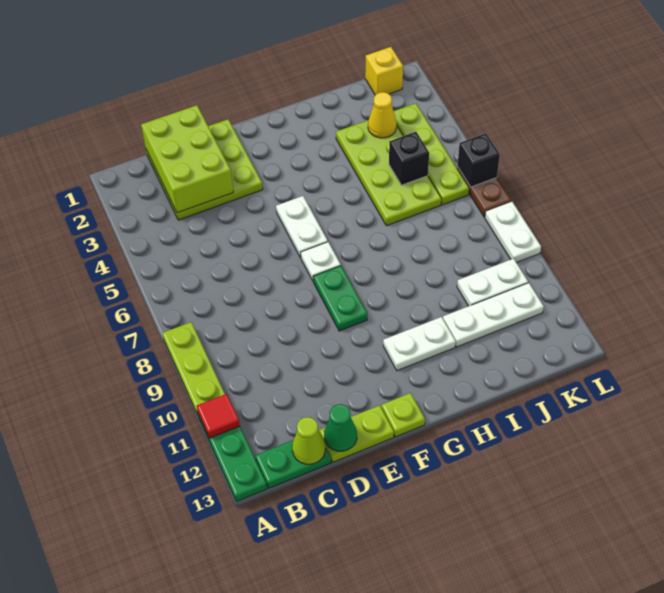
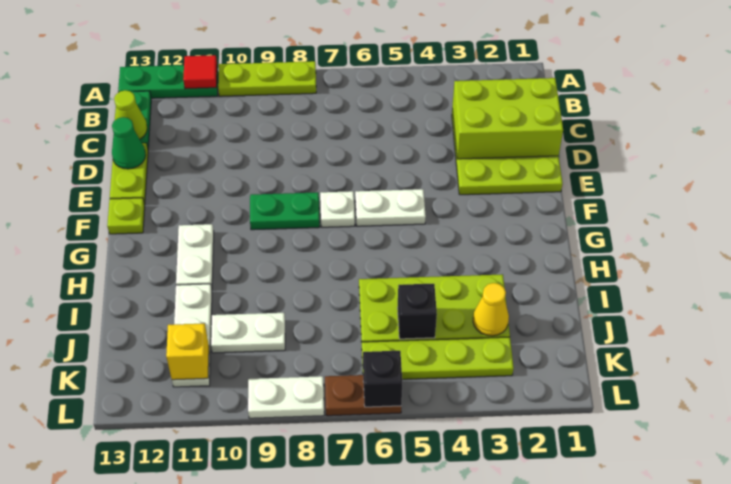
white 1x2 plate [457,259,528,306] -> white 1x2 plate turned to [211,313,285,353]
yellow 1x1 brick [365,47,403,95] -> yellow 1x1 brick moved to [166,323,209,380]

